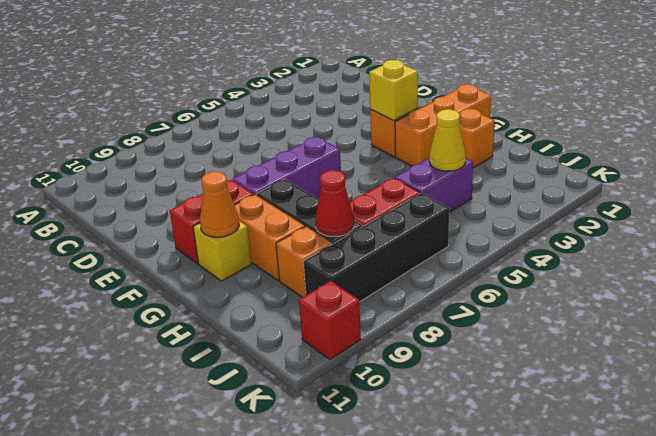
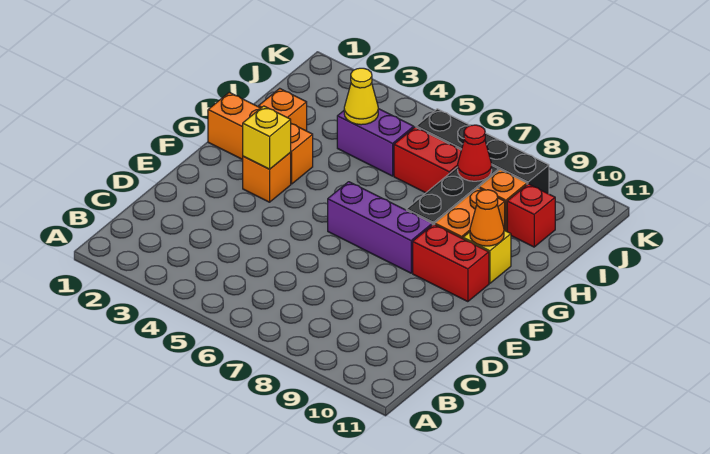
red 1x1 brick [299,281,361,360] -> red 1x1 brick moved to [507,184,555,247]

